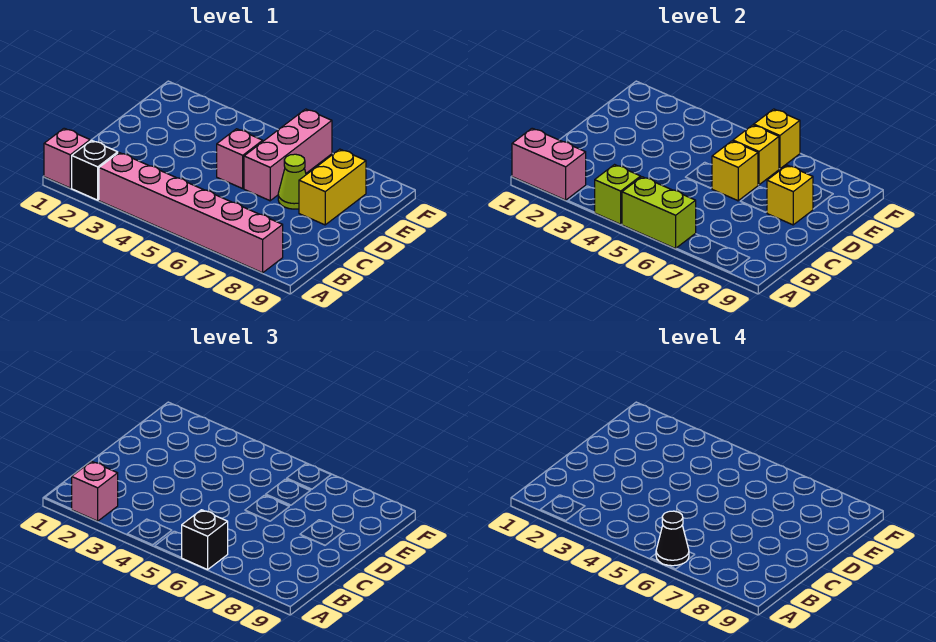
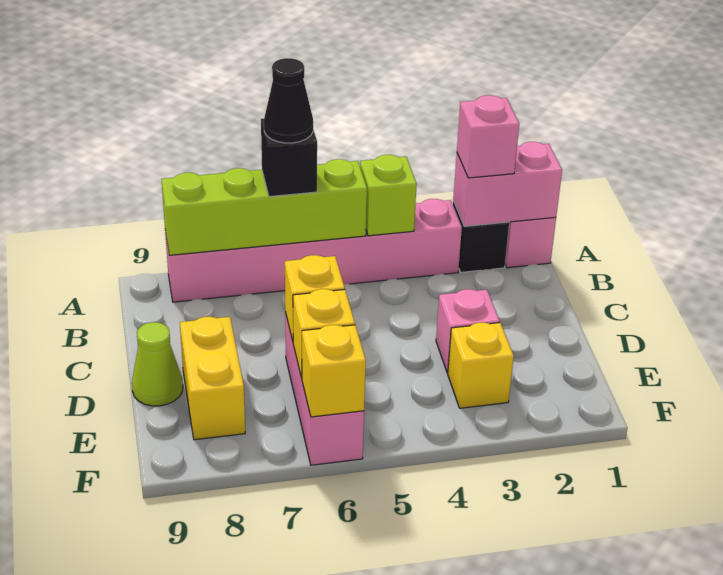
lime 1x2 brick [622,177,696,249] -> lime 1x4 brick [161,159,367,255]
pink 1x1 brick [217,129,263,189] -> pink 1x1 brick moved to [436,289,500,373]
lime 1x1 cone [278,154,306,209] -> lime 1x1 cone moved to [132,322,183,406]
yellow 1x1 brick [767,165,813,225] -> yellow 1x1 brick moved to [448,323,514,408]

